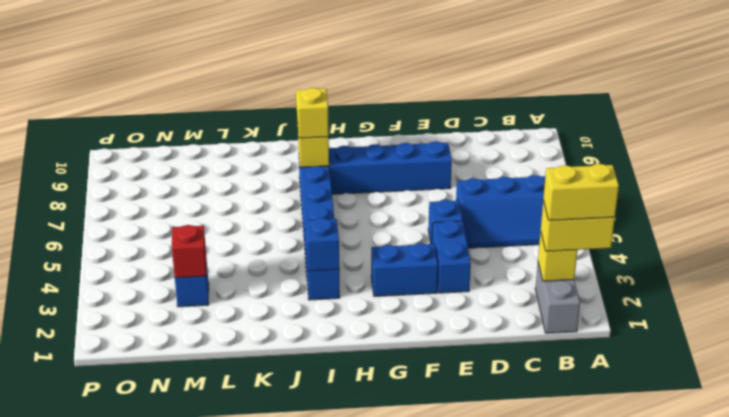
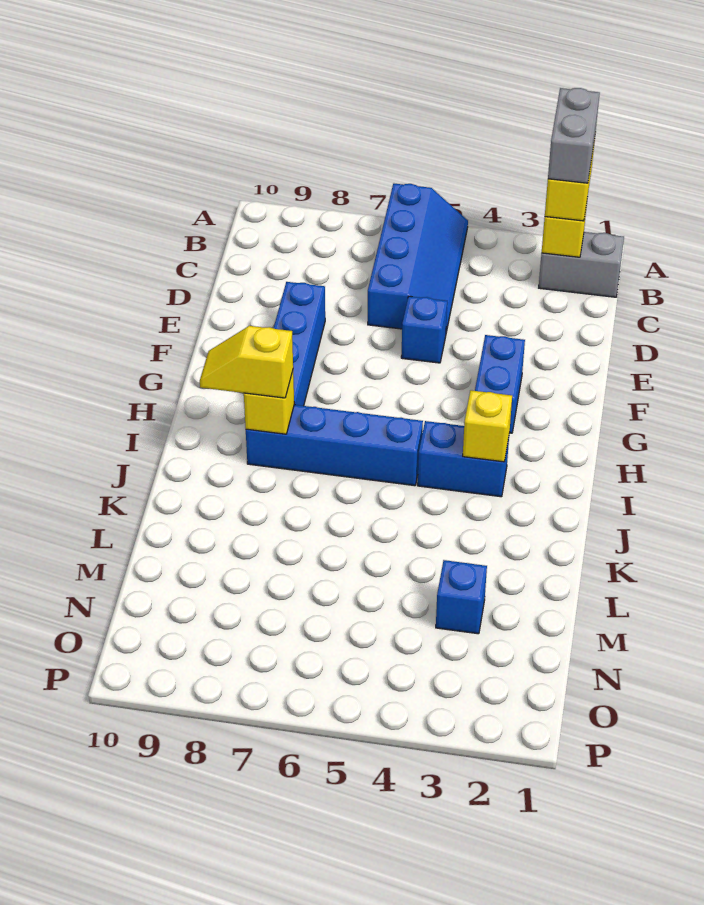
yellow 1x2 brick [543,164,619,220] -> grey 1x2 brick [548,88,600,183]
blue 1x2 brick [432,220,471,293] -> none
blue 1x1 brick [305,218,339,271] -> yellow 1x1 brick [463,390,512,462]
red 1x1 brick [172,225,206,278] -> none

